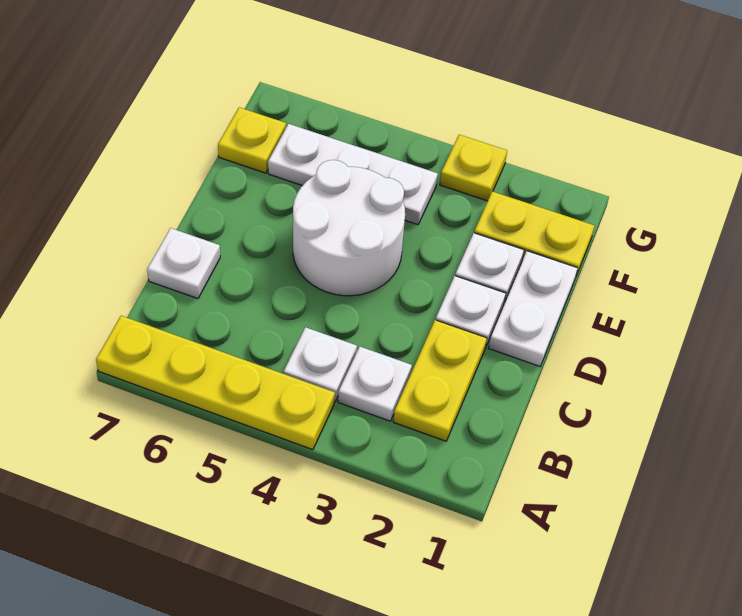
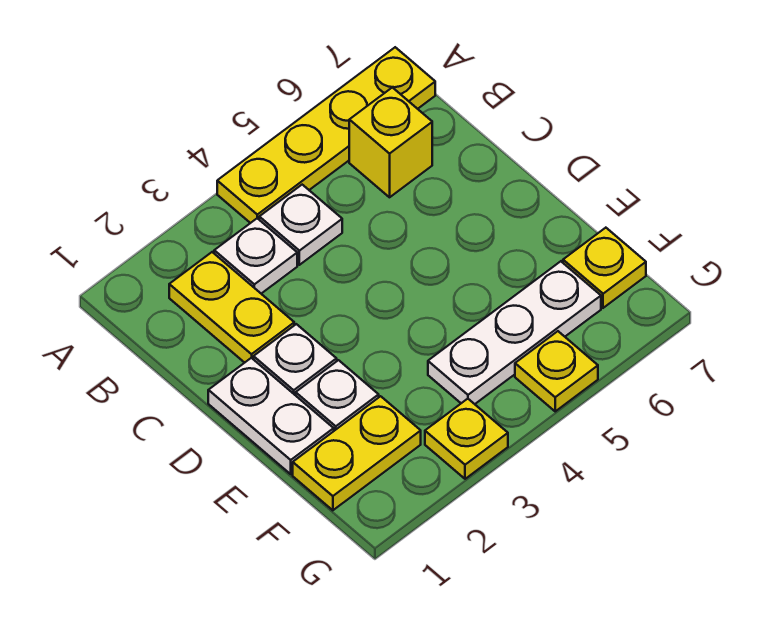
none -> yellow 1x1 brick [349,87,432,197]
white 1x1 plate [147,228,220,299] -> none
white 2x2 round brick [293,160,405,296] -> none
none -> yellow 1x1 plate [515,331,598,411]

